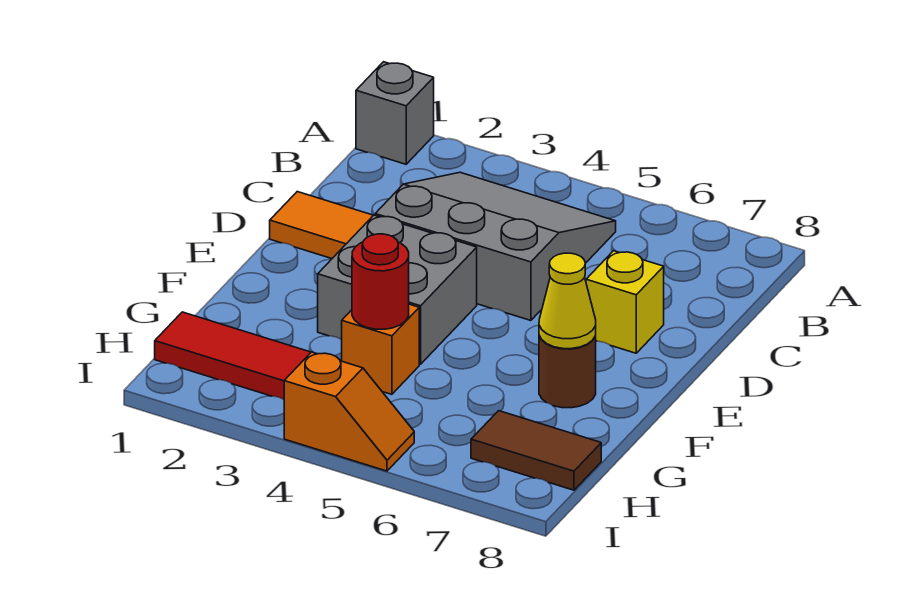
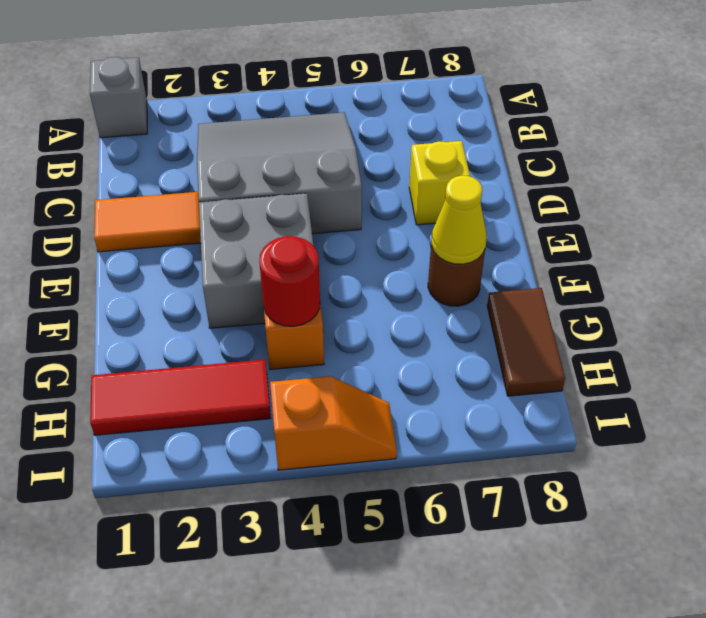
brown 1x2 tile [471,411,601,490] -> brown 1x2 tile turned to [487,288,565,396]

